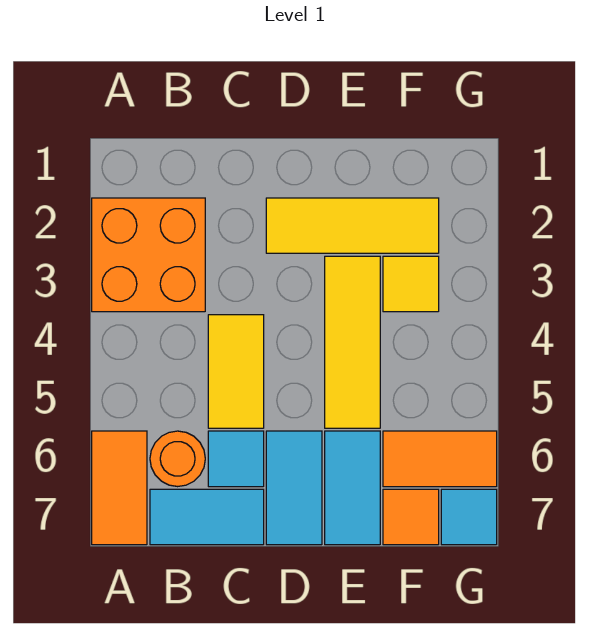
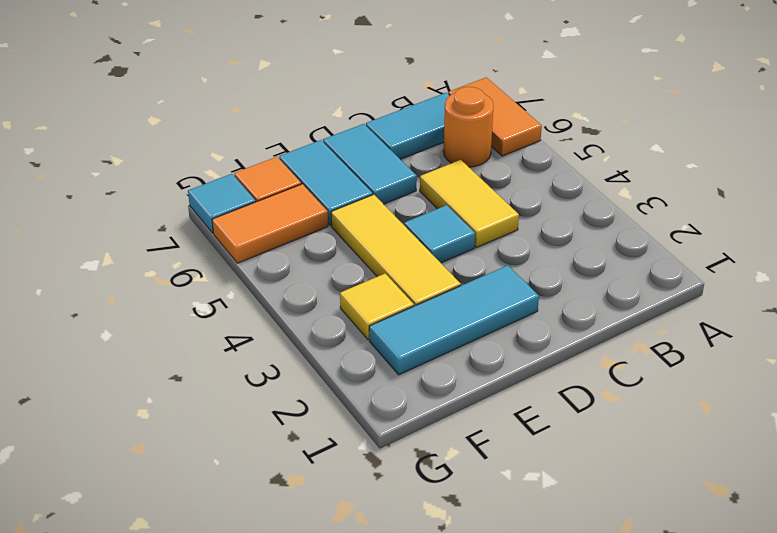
orange 2x2 brick [92,198,205,312] -> none
cyan 1x1 tile [208,431,264,487] -> cyan 1x1 tile moved to [404,205,475,263]
yellow 1x3 tile [266,198,439,253] -> cyan 1x3 tile [369,265,539,375]

